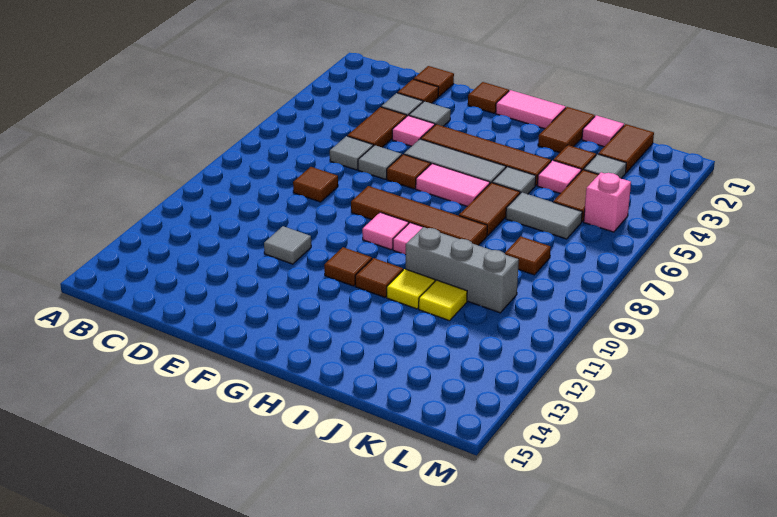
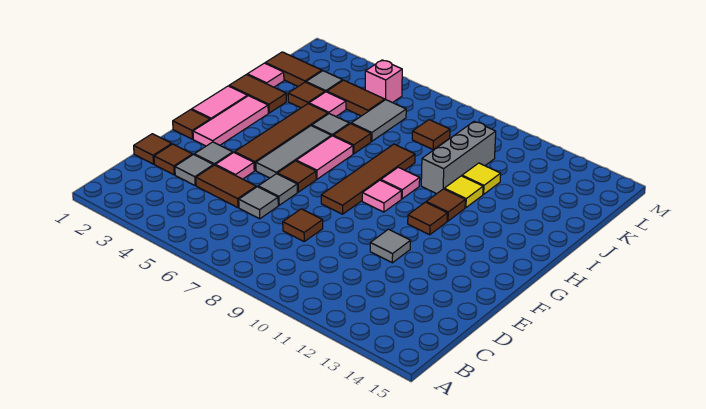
none -> pink 1x3 tile [193,96,268,146]
brown 1x2 tile [459,183,520,236] -> brown 1x1 tile [333,124,371,154]

